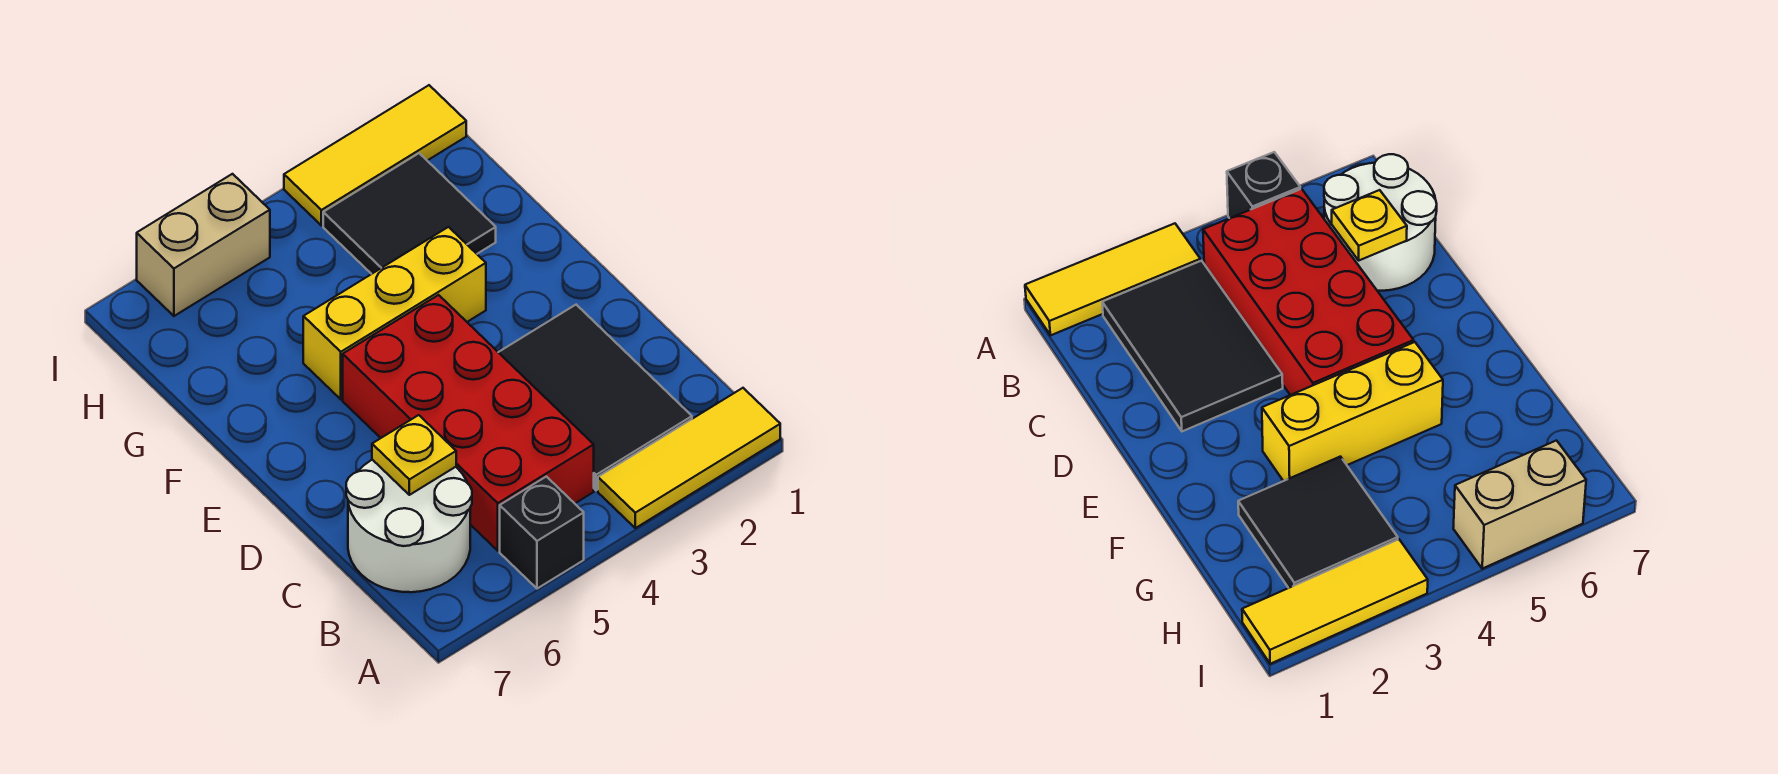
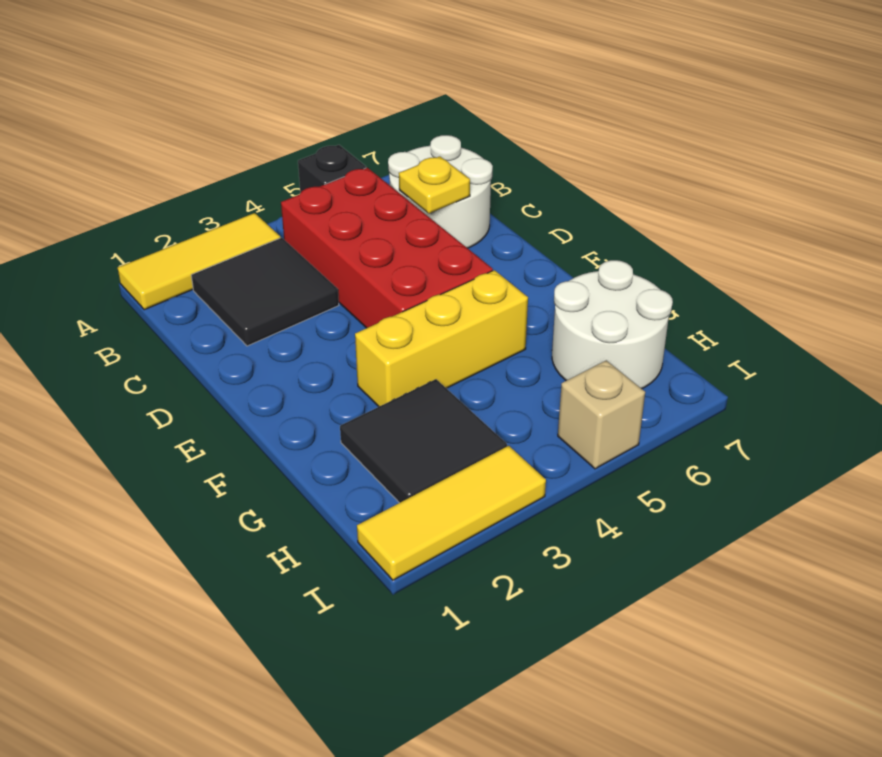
black 2x3 tile [498,305,692,490] -> black 2x2 tile [191,238,339,346]
none -> white 2x2 round brick [552,260,673,389]
tan 1x2 brick [137,174,270,316] -> tan 1x1 brick [558,360,645,469]

